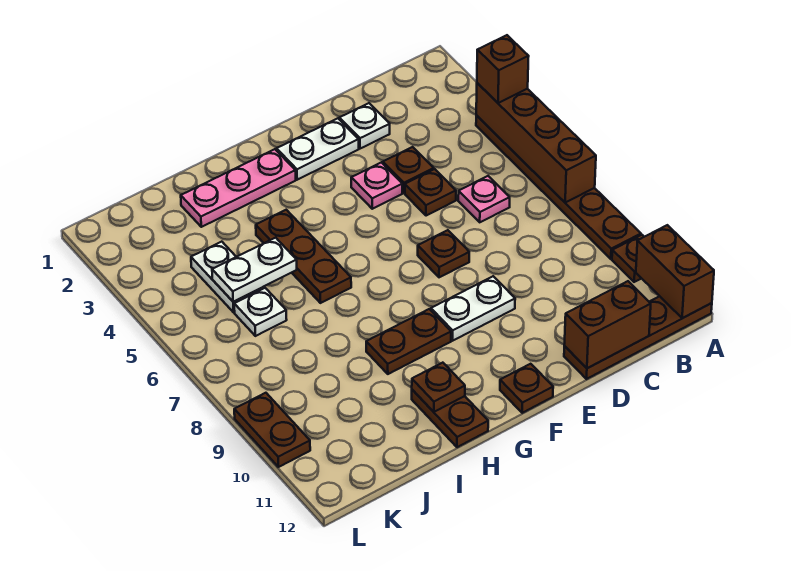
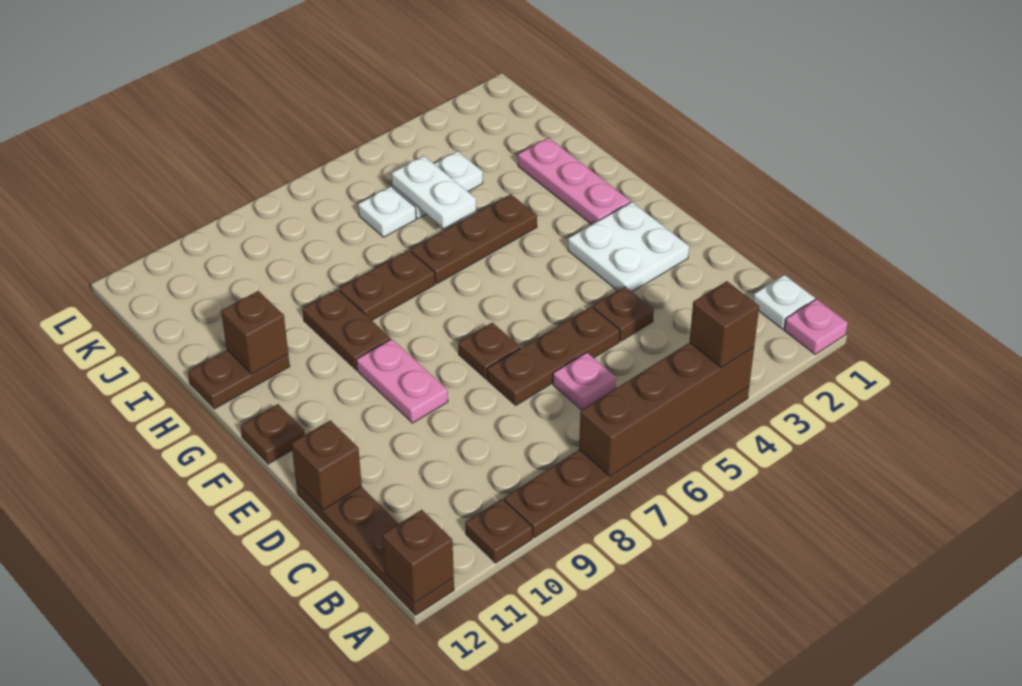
brown 1x2 brick [636,225,714,318] -> brown 1x1 brick [382,510,454,603]
brown 1x2 brick [564,281,651,368] -> brown 1x1 brick [291,420,362,509]
white 1x1 plate [339,103,390,149] -> white 1x1 plate moved to [753,275,815,329]
brown 1x1 plate [405,169,456,216] -> brown 1x3 plate [487,307,620,405]
white 1x2 plate [277,118,359,180] -> white 2x2 plate [568,202,689,292]
pink 1x1 plate [351,162,402,209] -> pink 1x1 plate moved to [784,299,848,354]
white 1x2 plate [431,276,515,341] -> pink 1x2 plate [357,339,448,423]
brown 1x1 plate [412,363,465,412] -> brown 1x1 brick [221,291,288,374]
brown 1x2 plate [234,393,310,467] -> brown 1x2 plate moved to [339,250,435,320]

